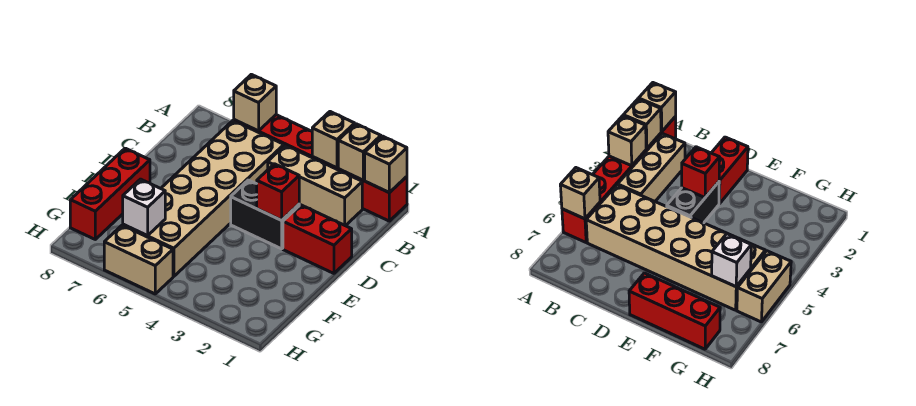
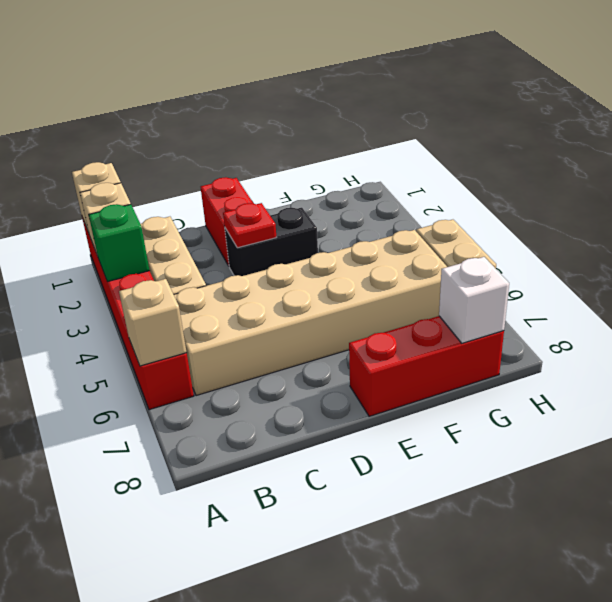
tan 1x1 brick [312,112,355,168] -> green 1x1 brick [89,204,150,282]
black 1x2 brick [231,180,299,249] -> black 1x2 brick turned to [225,208,318,276]
red 1x1 brick [257,164,299,220] -> red 1x1 plate [223,203,276,248]
white 1x1 brick [123,179,165,236] -> white 1x1 brick moved to [439,257,509,343]

